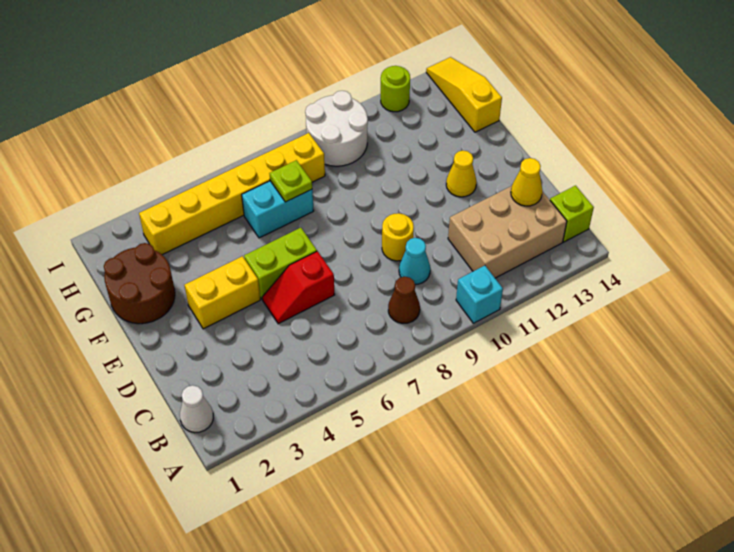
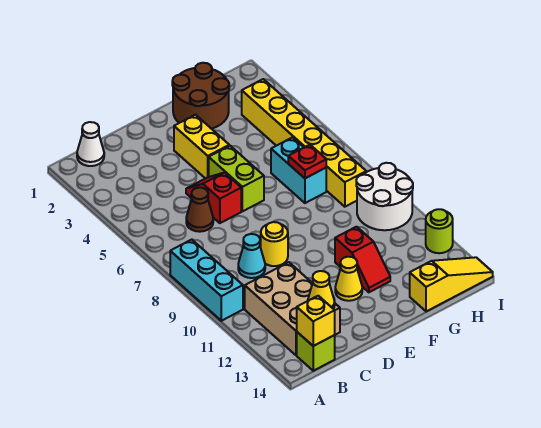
cyan 1x1 brick [456,266,503,323] -> cyan 1x3 brick [170,240,243,321]
brown 1x1 cone [388,277,420,323] -> brown 1x1 cone moved to [186,188,213,232]
none -> yellow 1x1 brick [297,296,335,346]
none -> red 1x2 slope [335,227,390,292]
lime 1x1 plate [270,160,312,202] -> red 1x1 plate [288,145,326,178]

